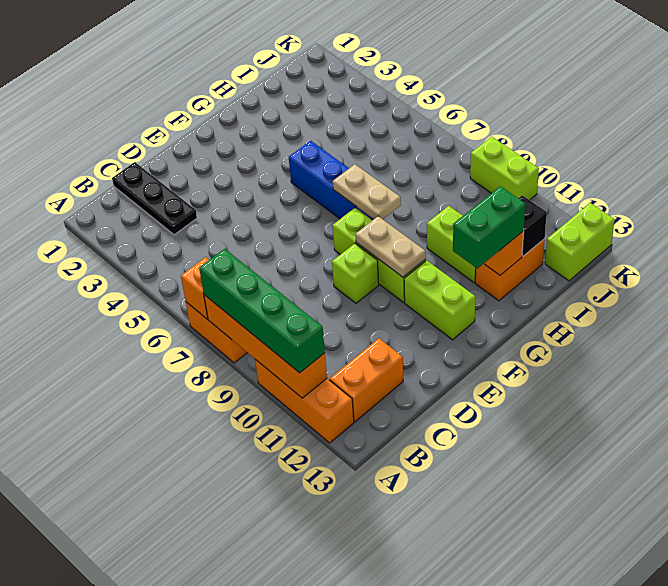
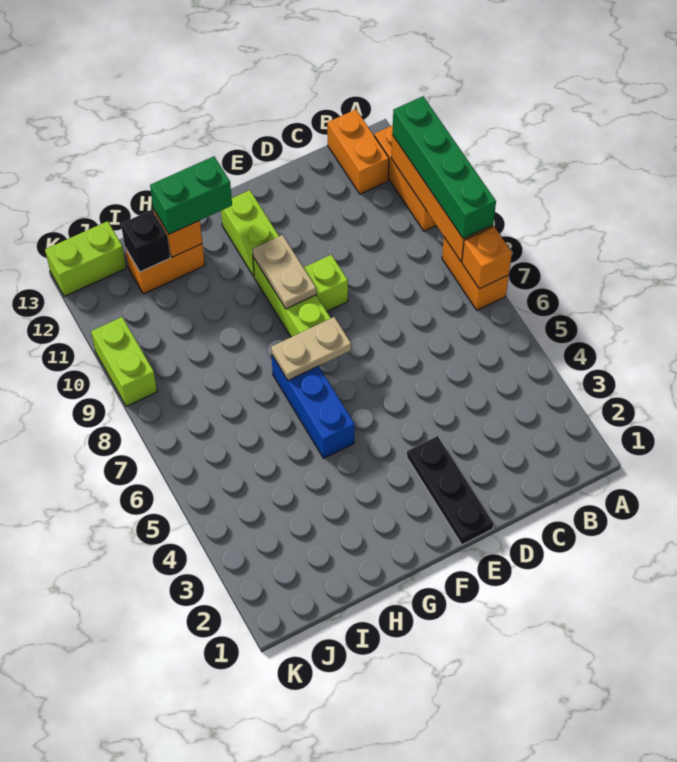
orange 1x2 brick [330,338,403,422] -> orange 1x2 brick turned to [327,110,389,194]
black 1x3 plate [112,162,197,235] -> black 1x3 plate moved to [407,436,493,545]
tan 1x2 plate [333,164,401,219] -> tan 1x2 plate turned to [271,317,351,380]
lime 1x2 brick [427,206,476,283] -> none

